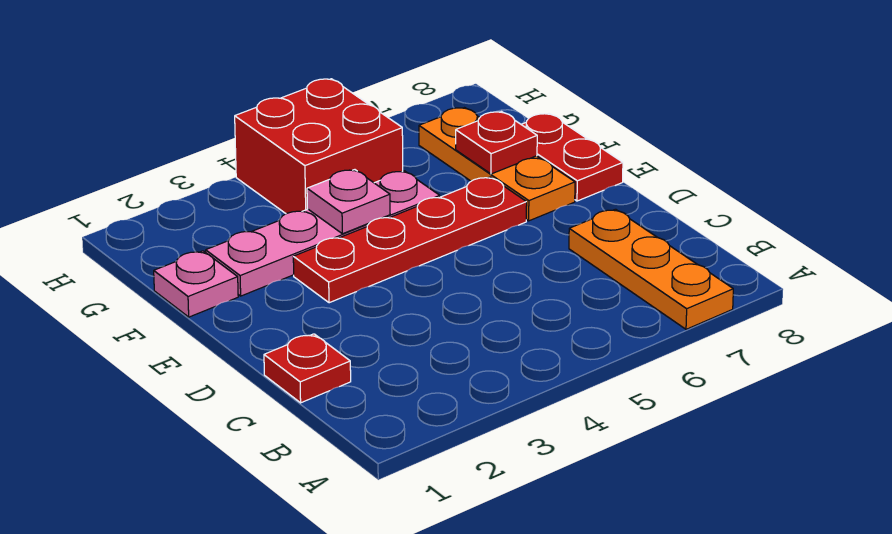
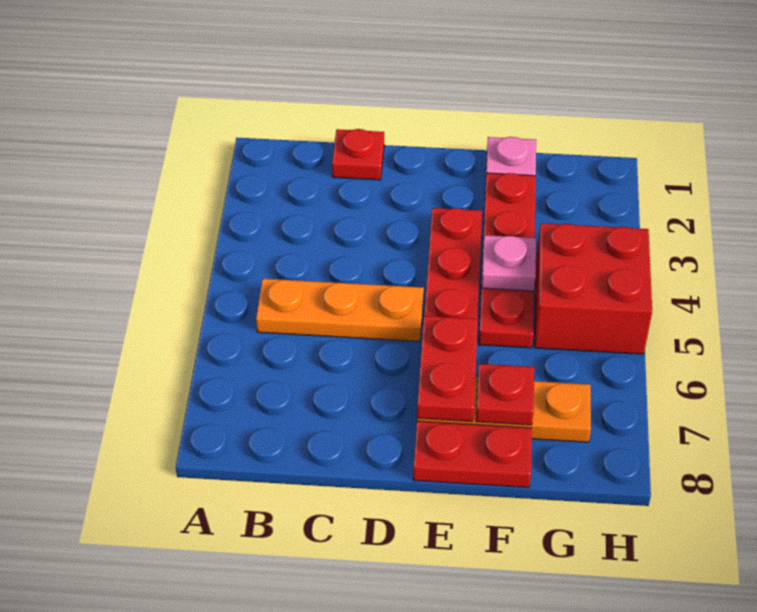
orange 1x3 plate [569,209,733,329] -> orange 1x3 plate moved to [256,279,424,342]
none -> red 1x2 plate [417,316,478,422]
pink 1x4 plate [206,171,440,296] -> red 1x4 plate [479,173,536,348]

